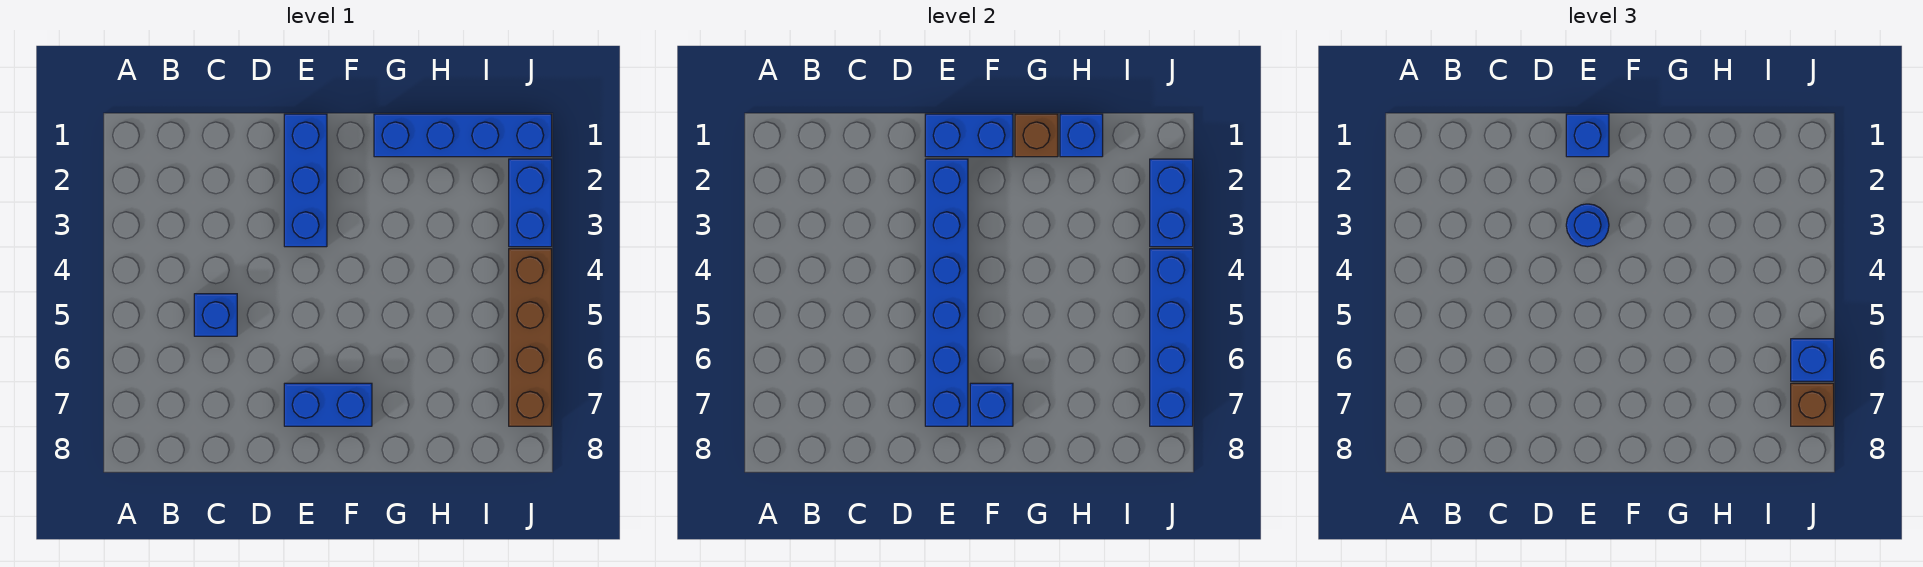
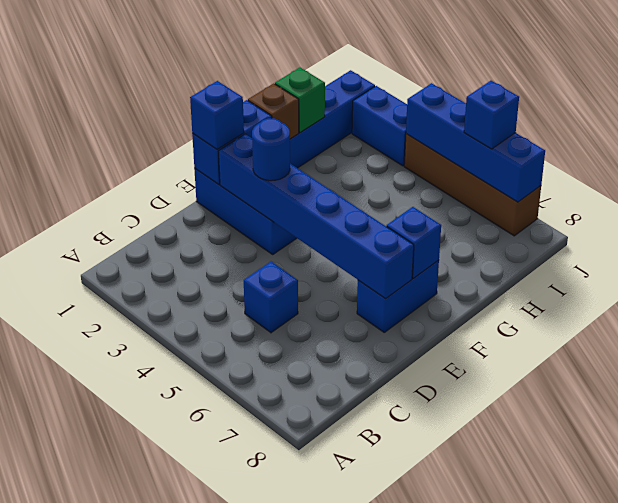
blue 1x1 brick [1060,114,1103,157] -> green 1x1 brick [275,67,325,133]
blue 1x2 brick [1150,159,1193,247] -> none
brown 1x1 brick [1791,383,1834,426] -> none

